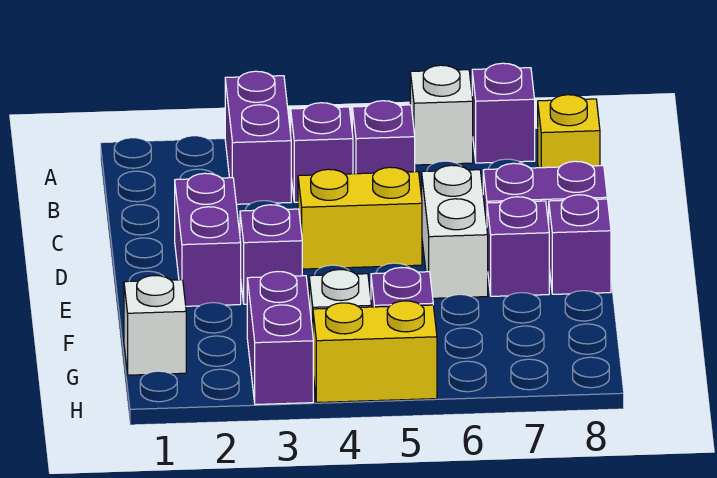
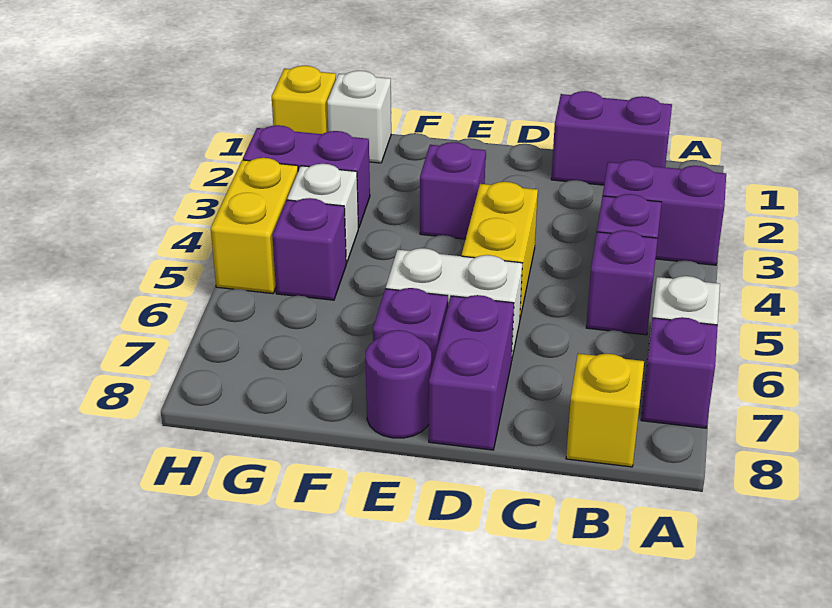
purple 1x2 brick [175,173,241,306] -> purple 1x2 brick moved to [551,91,672,185]
purple 1x1 brick [549,195,611,294] -> purple 1x1 round brick [365,330,431,438]
none -> yellow 1x1 brick [272,66,336,134]

